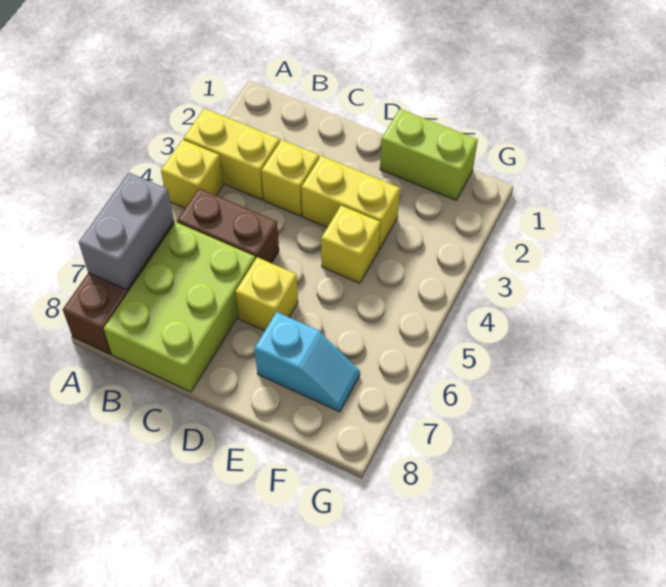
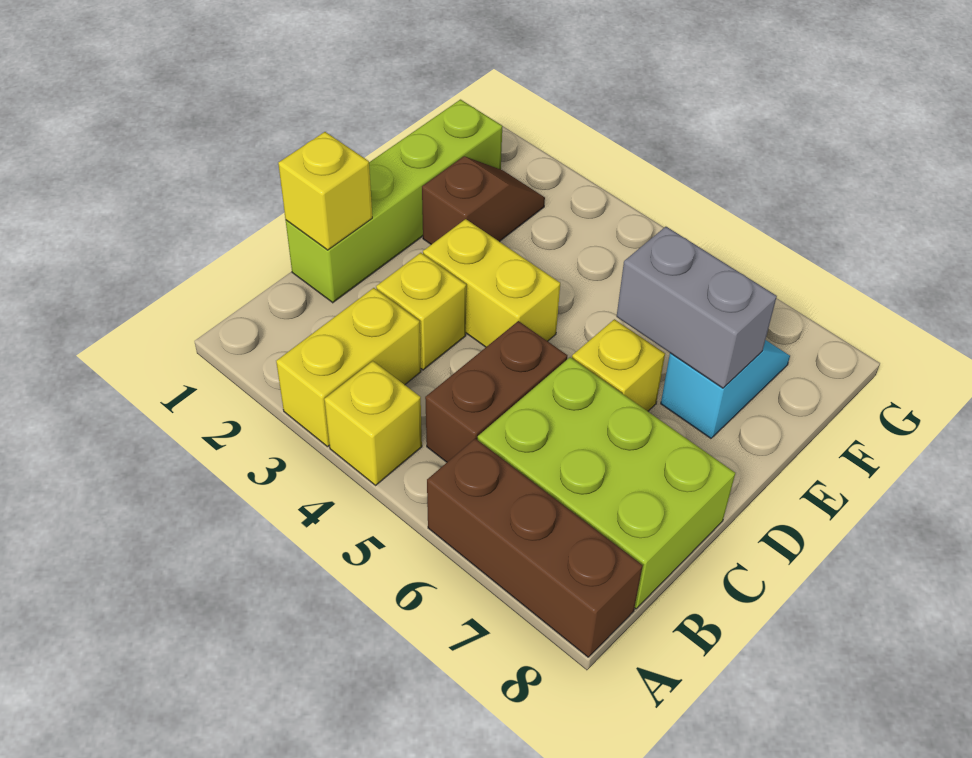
grey 1x2 brick [79,173,174,290] -> grey 1x2 brick moved to [617,227,777,388]
yellow 1x2 brick [301,156,400,249] -> yellow 1x2 brick turned to [423,219,560,347]
lime 1x2 brick [380,109,478,200] -> lime 1x4 brick [286,100,502,303]
none -> brown 1x2 slope [422,156,545,245]
yellow 1x1 brick [321,205,380,283] -> yellow 1x1 brick moved to [278,132,372,250]

